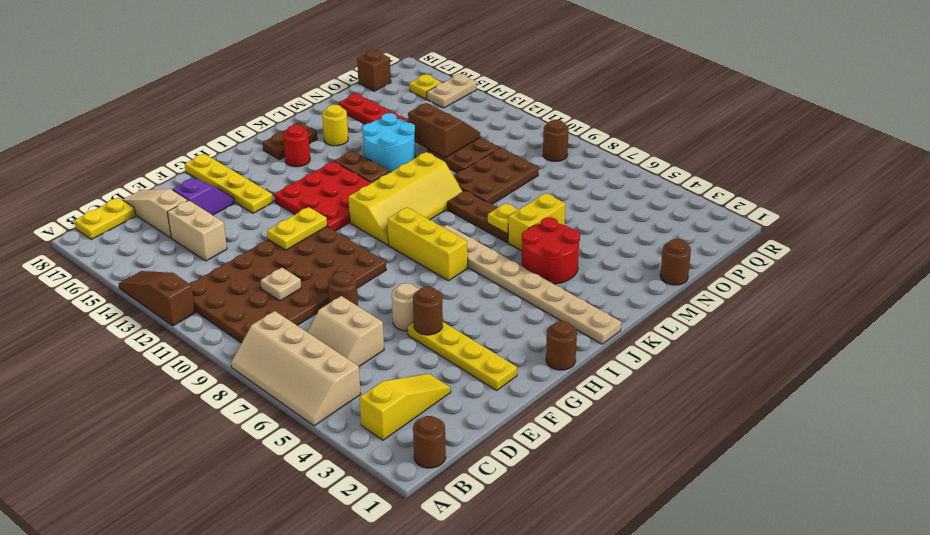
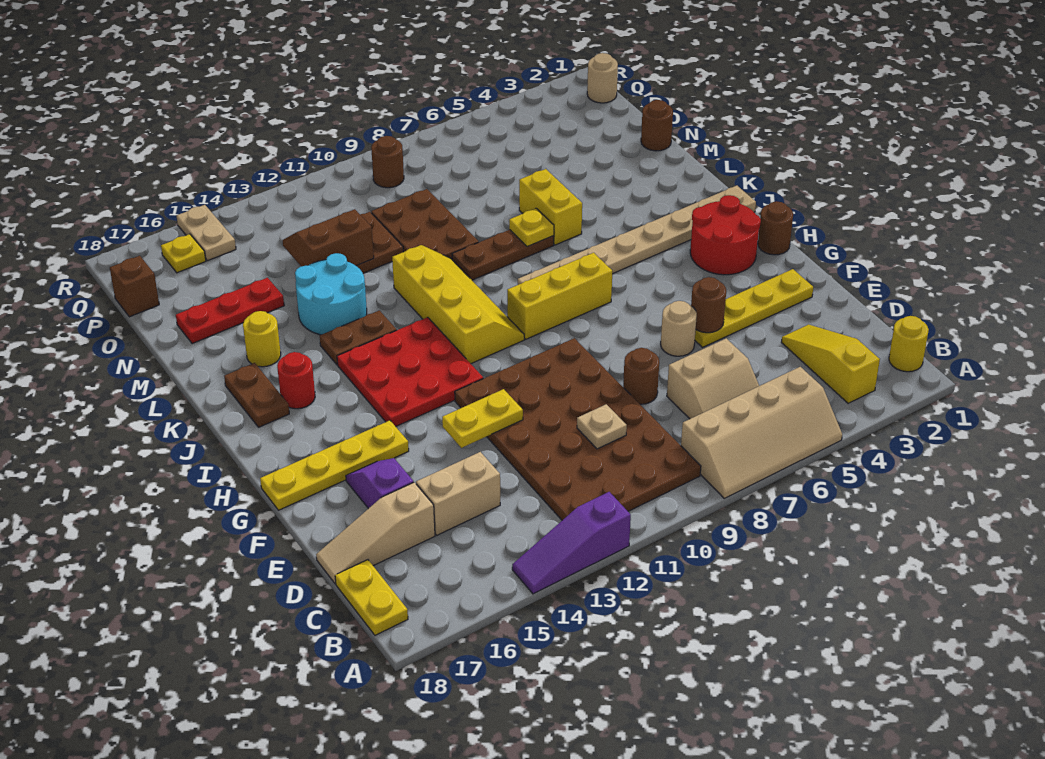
brown 1x3 slope [119,271,195,326] -> purple 1x3 slope [512,492,631,594]
brown 1x1 round brick [413,416,446,468] -> yellow 1x1 round brick [889,316,929,372]
yellow 1x2 plate [267,207,327,250] -> yellow 1x2 plate turned to [442,389,523,448]
red 2x2 round brick [522,217,580,284] -> red 2x2 round brick moved to [690,195,761,275]
none -> tan 1x1 round brick [587,53,618,103]

